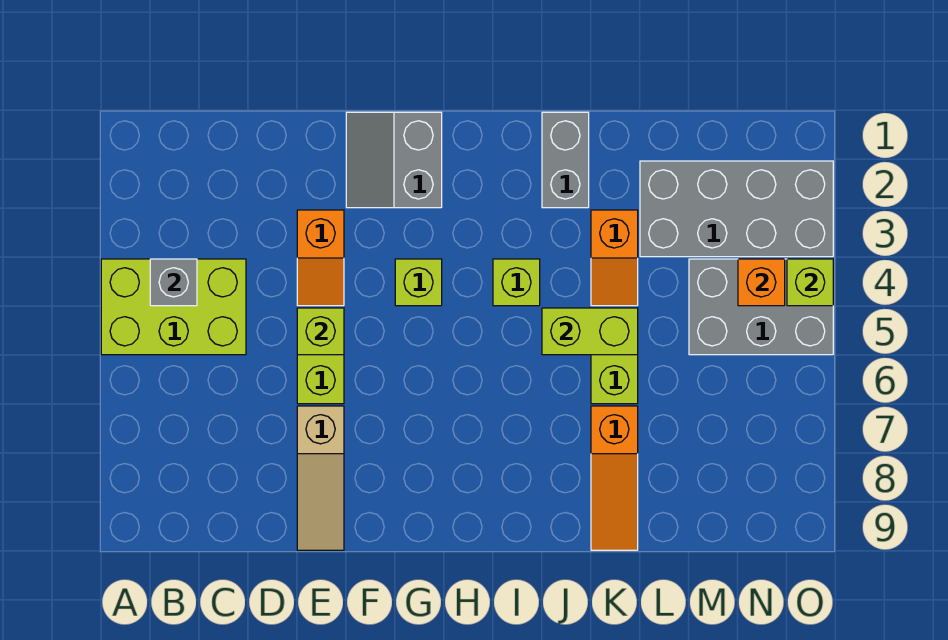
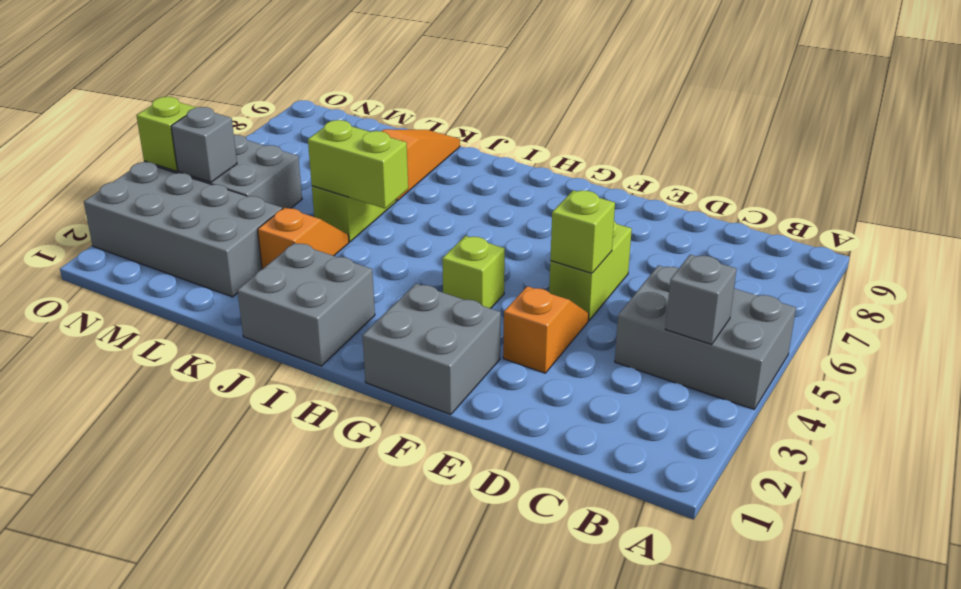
lime 2x3 brick [101,259,246,355] -> grey 2x3 brick [615,265,796,409]
tan 1x3 slope [297,406,344,550] -> none
grey 2x2 slope [346,112,442,208] -> grey 2x2 brick [362,284,501,415]
lime 1x1 brick [493,259,540,306] -> none
grey 1x2 brick [542,112,589,208] -> grey 2x2 brick [237,243,375,366]
orange 1x1 brick [738,259,785,306] -> grey 1x1 brick [171,107,237,182]

